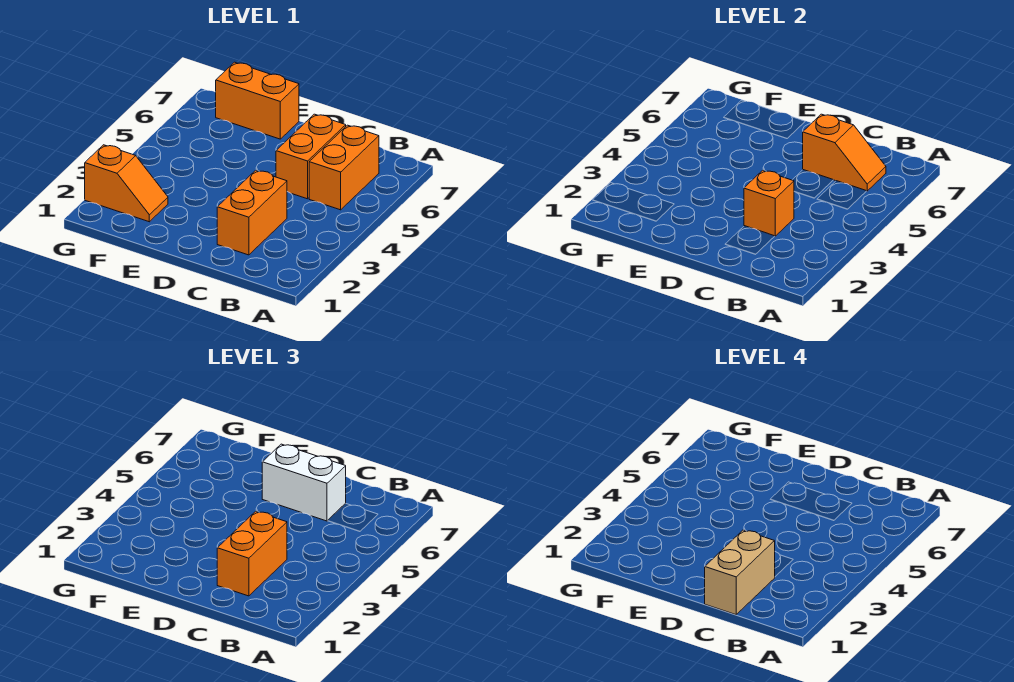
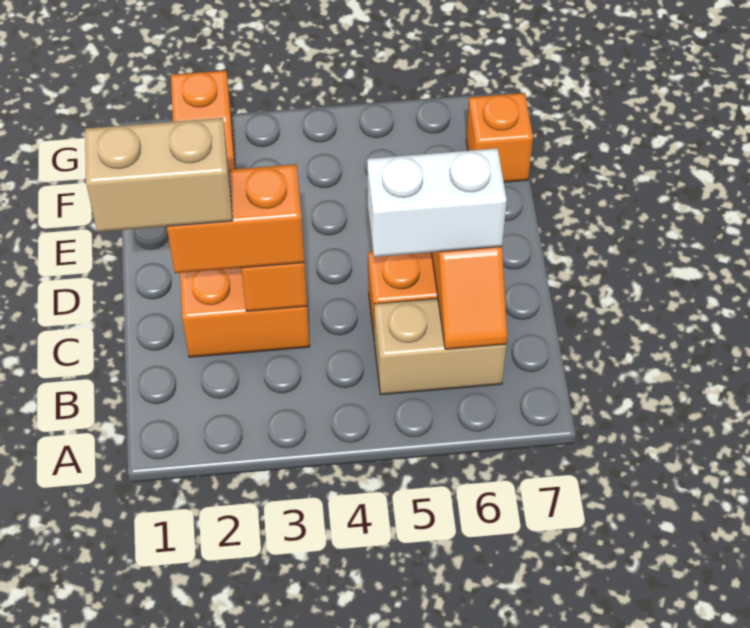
orange 1x2 brick [309,125,379,210] -> tan 1x2 brick [374,299,506,395]
white 1x2 brick [262,444,346,521] -> white 1x2 brick turned to [367,148,507,257]
orange 1x2 brick [216,62,299,139] -> orange 1x1 brick [466,93,533,182]

